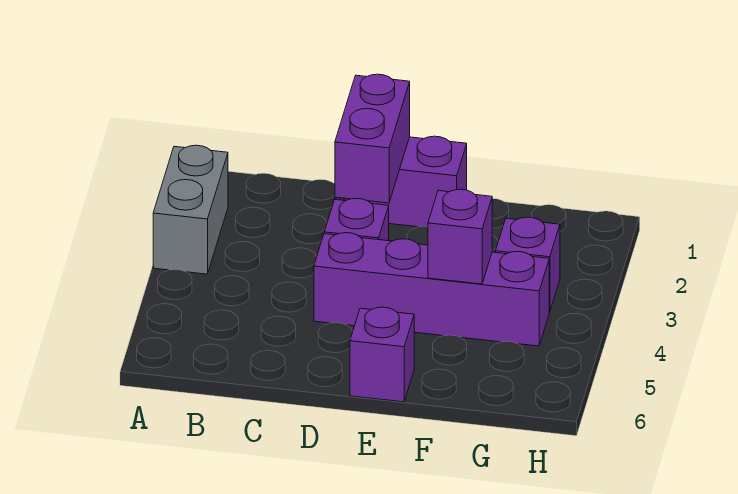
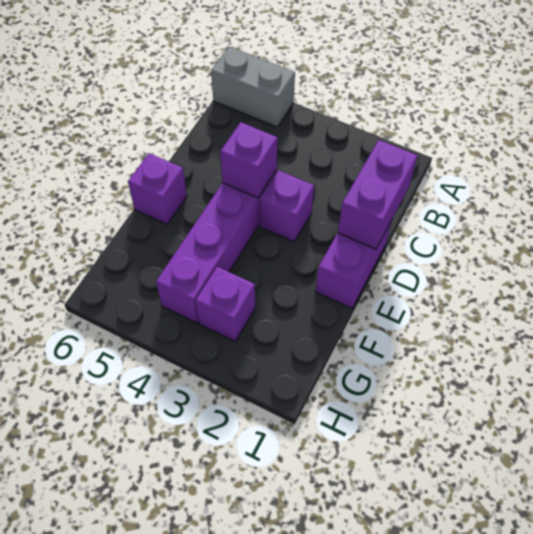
grey 1x2 brick [153,145,228,274] -> grey 1x2 brick moved to [211,47,295,127]
purple 1x2 brick [335,74,410,203] -> purple 1x2 brick turned to [338,140,418,249]
purple 1x1 brick [428,189,492,284] -> purple 1x1 brick moved to [220,122,278,198]

